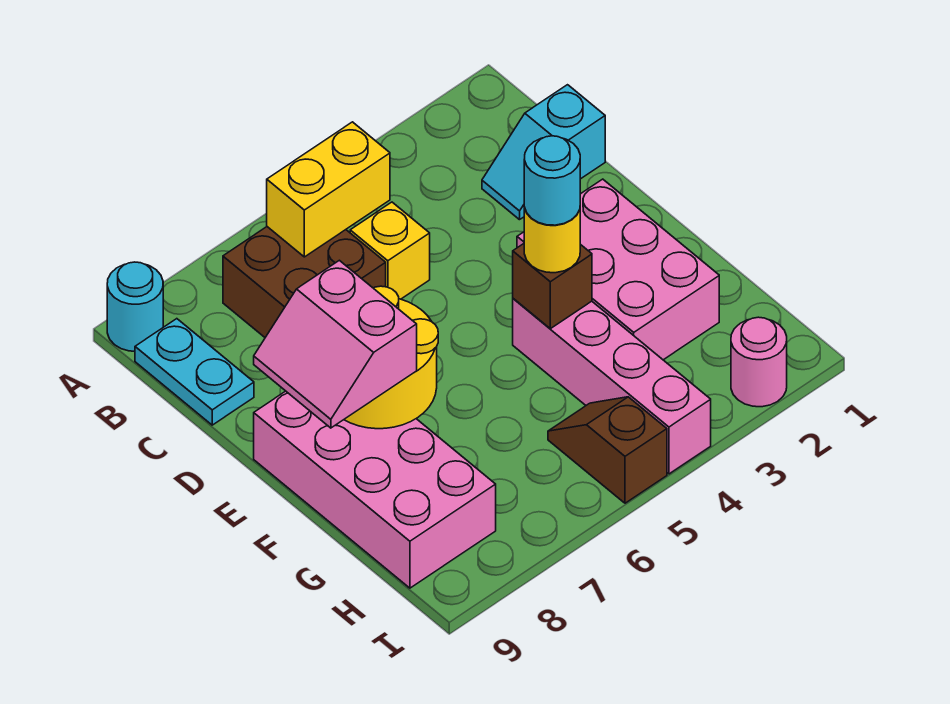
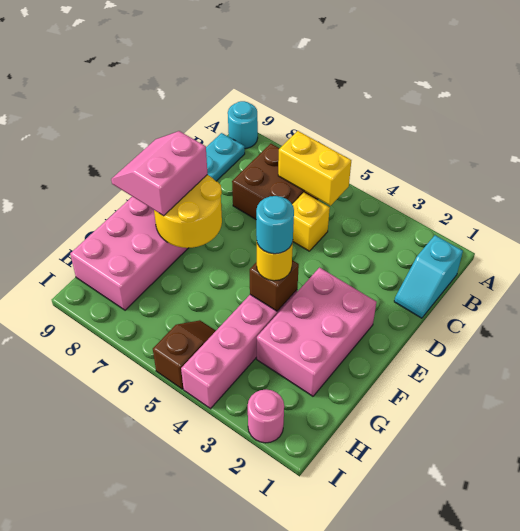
cyan 1x2 slope [482,85,605,220] -> cyan 1x2 slope turned to [394,235,463,318]

